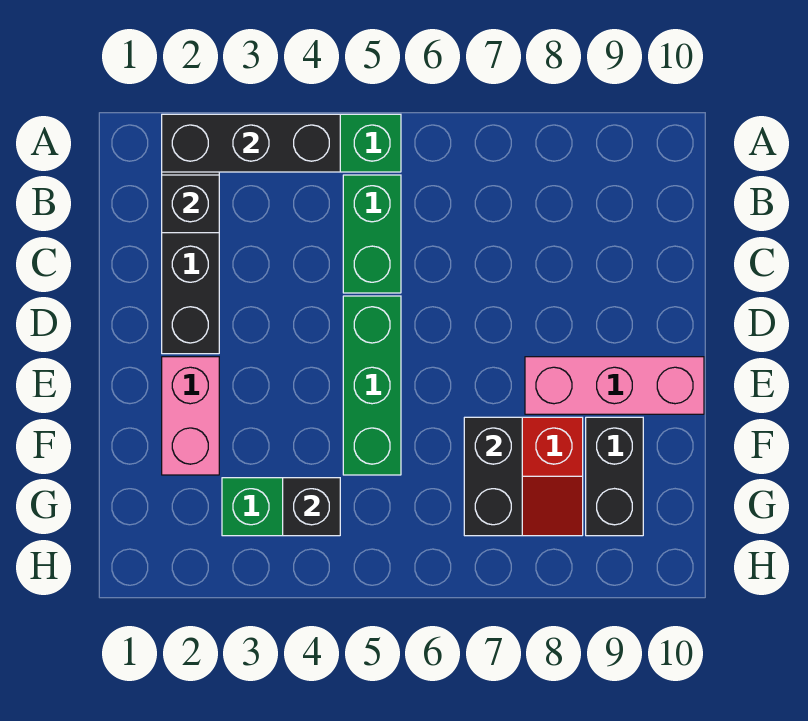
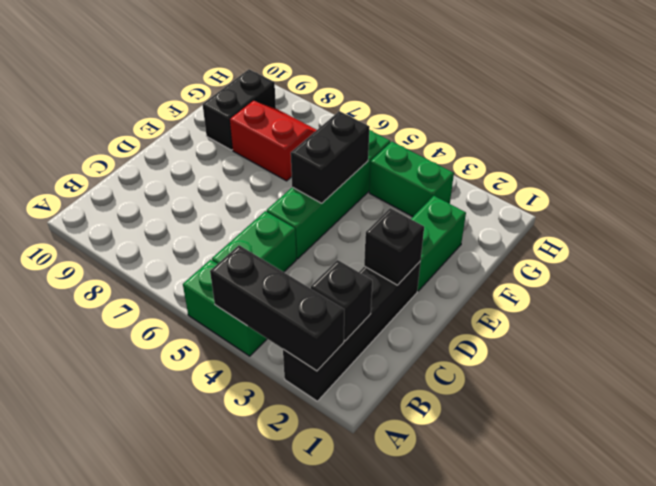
green 1x3 brick [343,296,401,475] -> green 1x4 brick [267,130,390,259]
pink 1x2 brick [162,357,219,475] -> green 1x2 brick [411,196,466,291]
pink 1x3 brick [525,357,704,414] -> none
black 1x2 brick [464,417,522,536] -> black 1x2 brick moved to [291,111,369,203]
black 1x1 brick [283,478,340,536] -> black 1x1 brick moved to [364,208,424,285]

